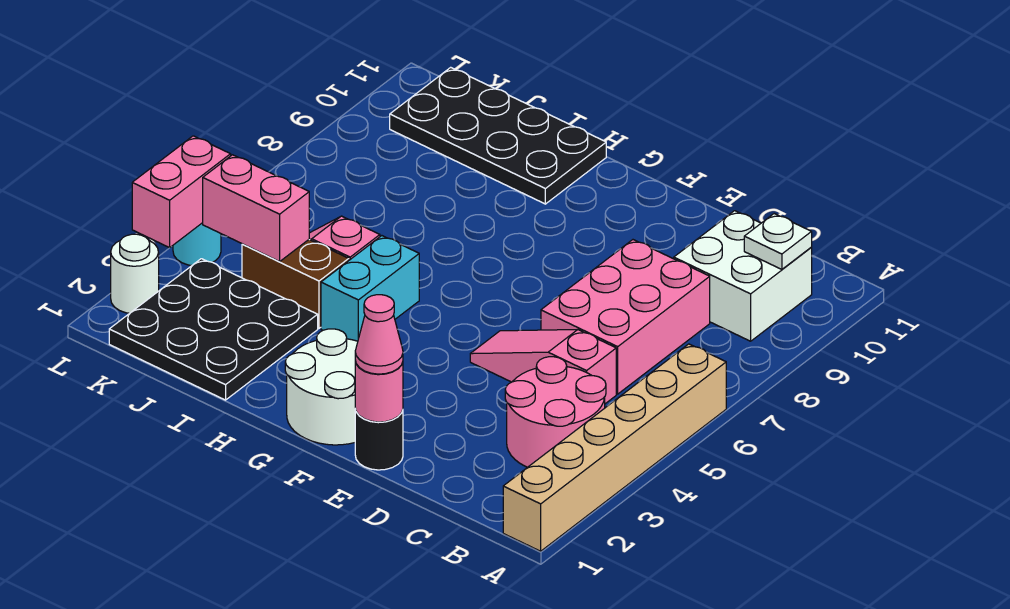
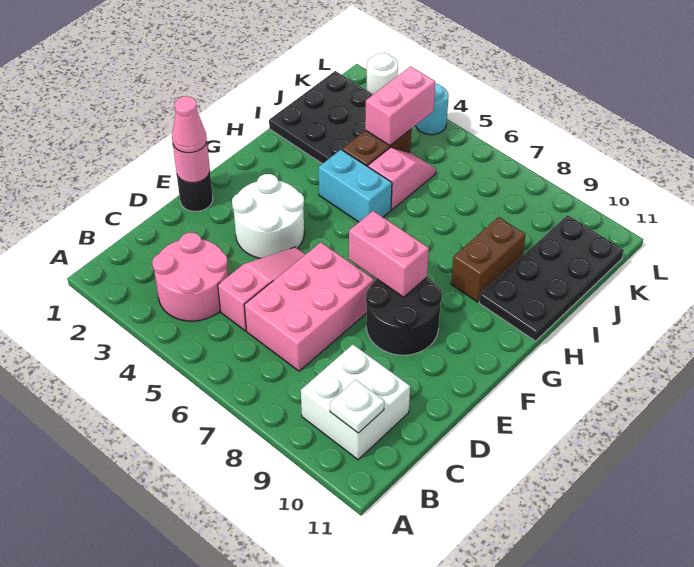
tan 1x6 brick [503,344,726,551] -> none
pink 2x3 brick [541,240,710,394] -> pink 2x3 brick turned to [244,242,374,371]
none -> black 2x2 round brick [366,277,442,355]
white 2x2 round brick [285,329,358,445] -> white 2x2 round brick moved to [232,174,304,258]
none -> brown 1x2 brick [451,217,526,302]
pink 1x2 brick [132,136,231,248] -> pink 1x2 brick moved to [349,211,429,297]

